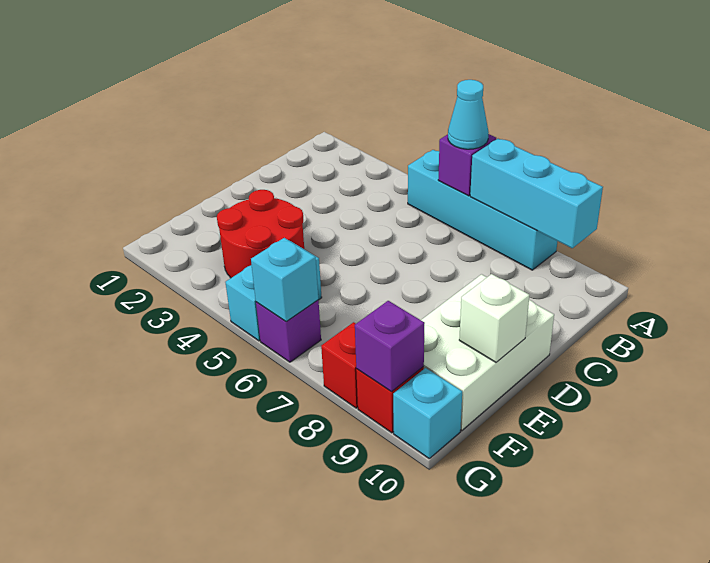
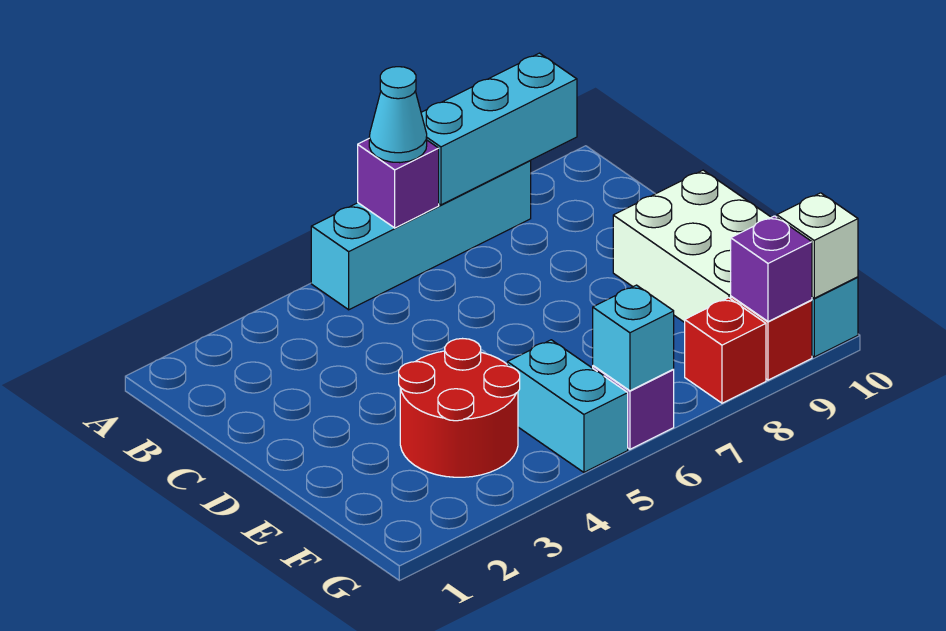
white 1x1 brick [459,274,529,362] -> white 1x1 brick moved to [777,193,858,298]

